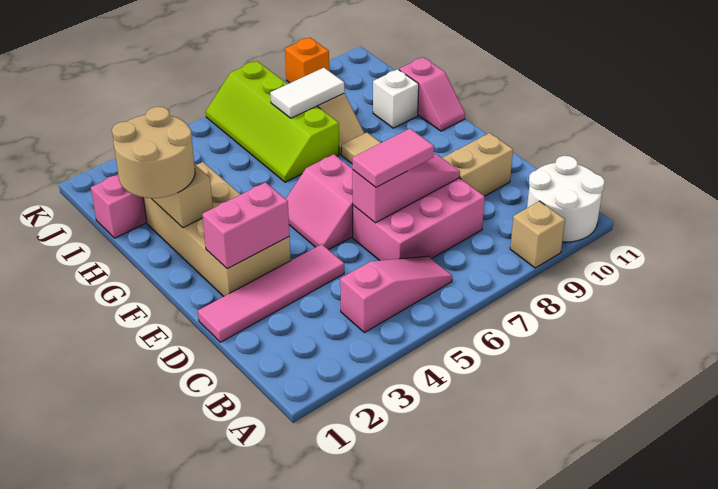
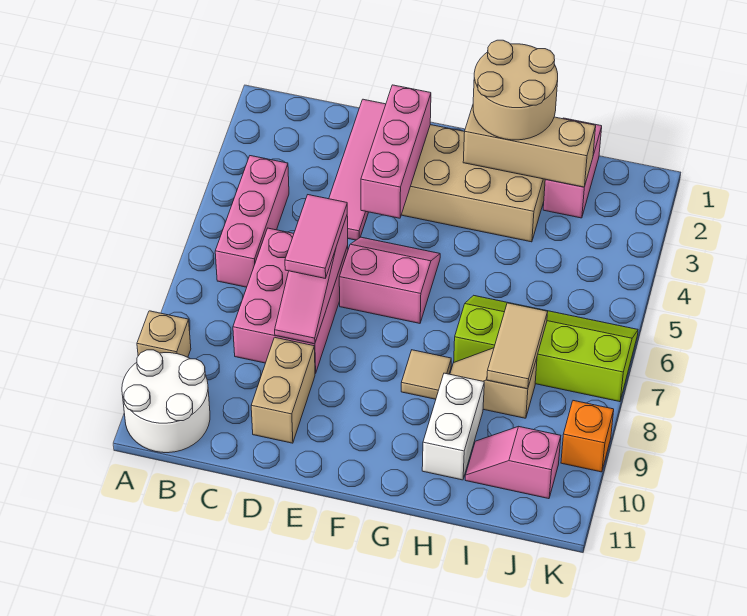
pink 1x3 slope [340,256,452,333] -> pink 1x3 brick [215,156,289,287]
pink 1x2 brick [202,182,289,268] -> pink 1x3 brick [361,85,431,218]
pink 1x2 slope [399,57,465,131] -> pink 1x2 slope moved to [465,427,561,499]
white 1x1 brick [373,69,419,128] -> white 1x2 brick [422,373,484,480]
white 1x2 tile [270,68,344,118] -> tan 1x2 tile [487,303,547,389]

